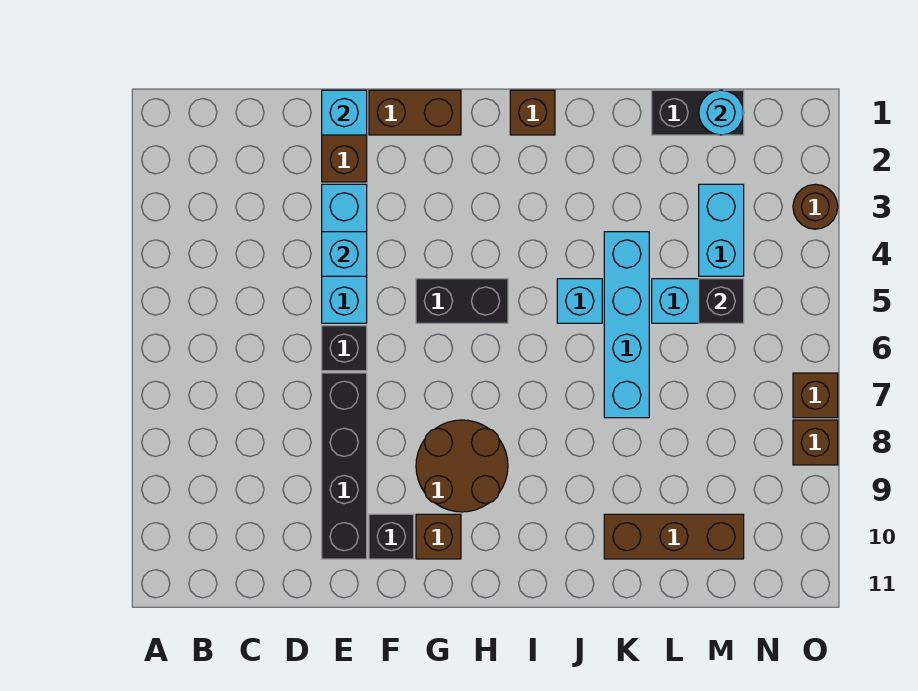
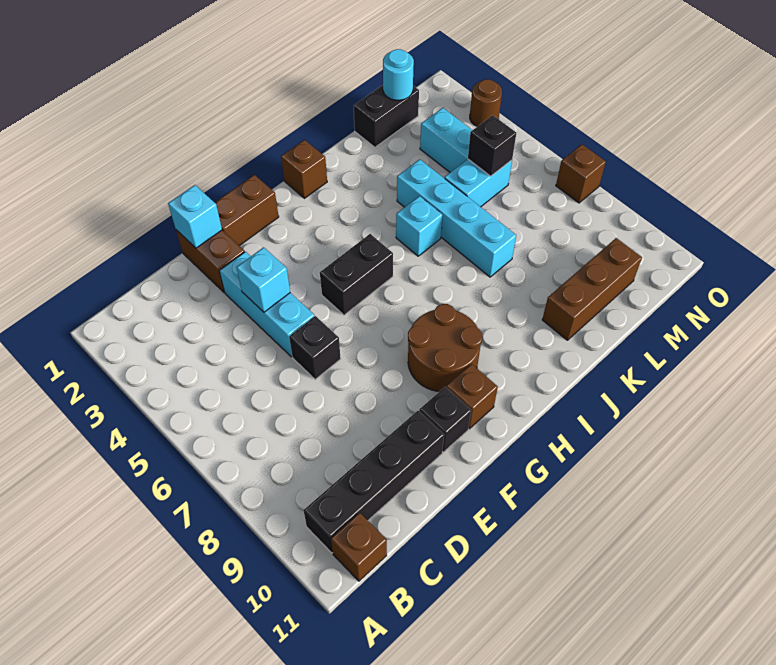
black 1x4 brick [322,373,367,559] -> black 1x4 brick turned to [304,411,444,553]
brown 1x1 brick [793,420,838,465] -> brown 1x1 brick moved to [331,513,387,581]

